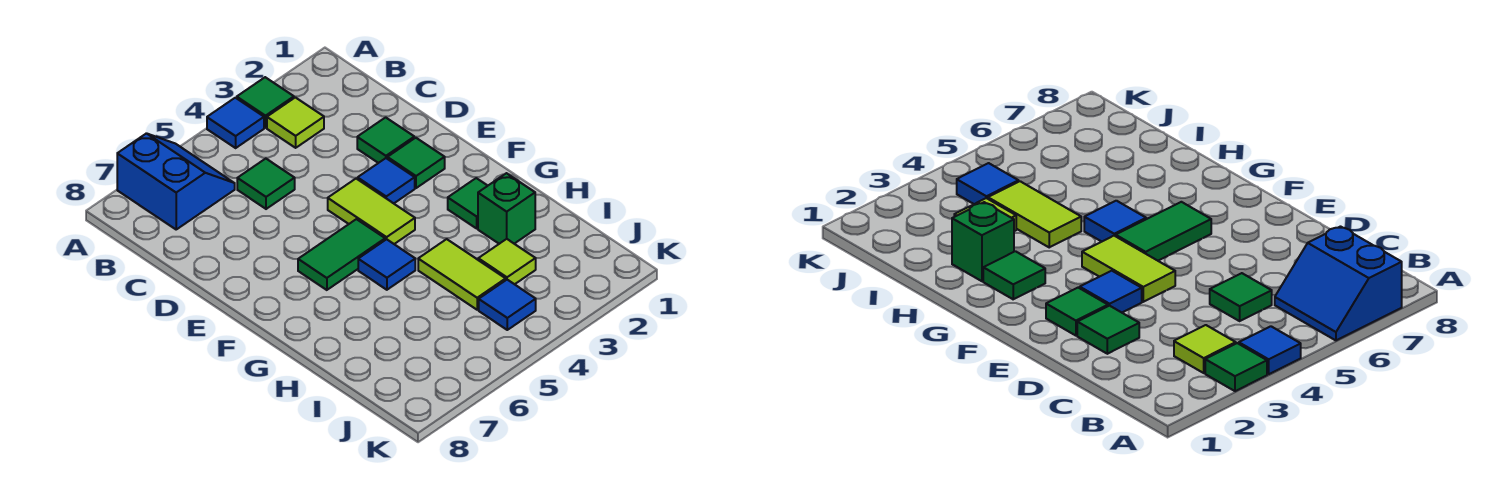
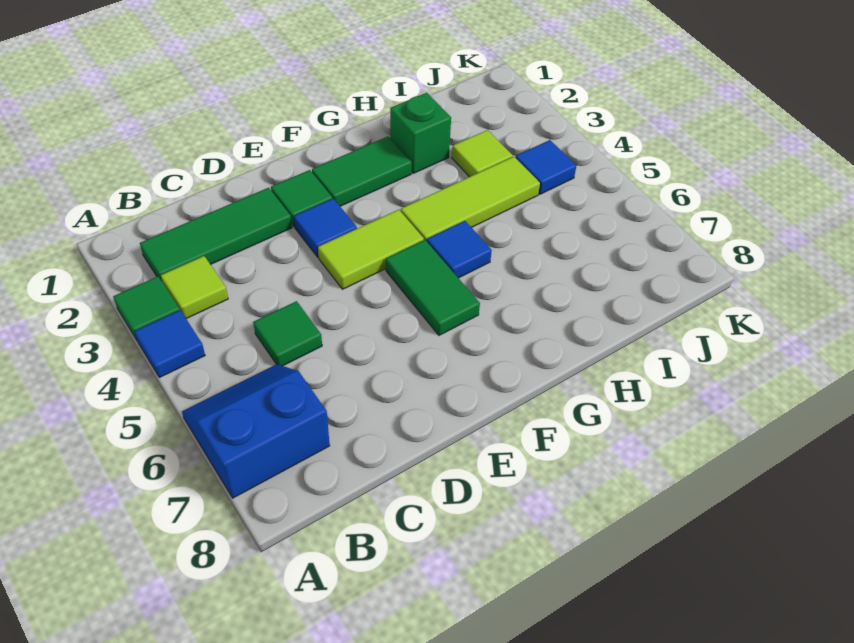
green 1x1 tile [357,117,414,163] -> green 1x3 tile [140,188,292,281]
green 1x1 tile [448,178,488,228] -> green 1x2 tile [312,136,412,206]
lime 1x2 tile [418,239,506,310] -> lime 1x3 tile [401,157,540,241]

